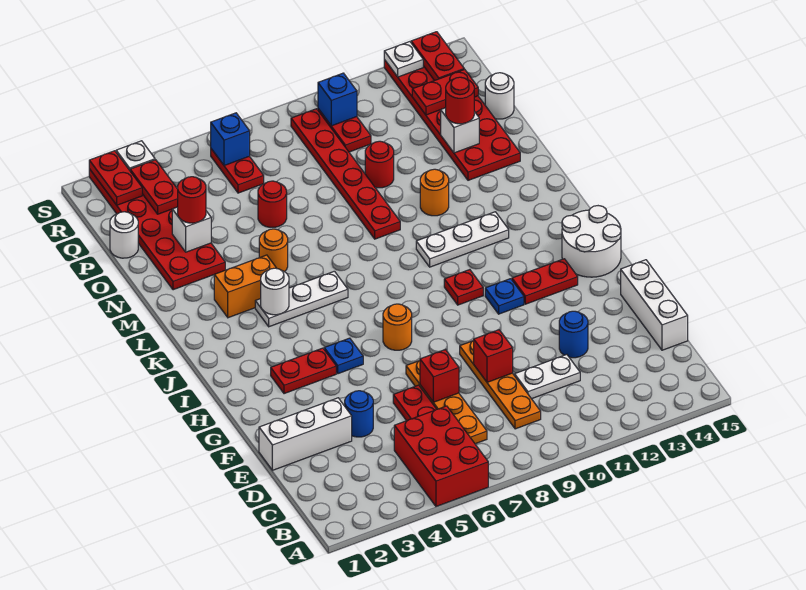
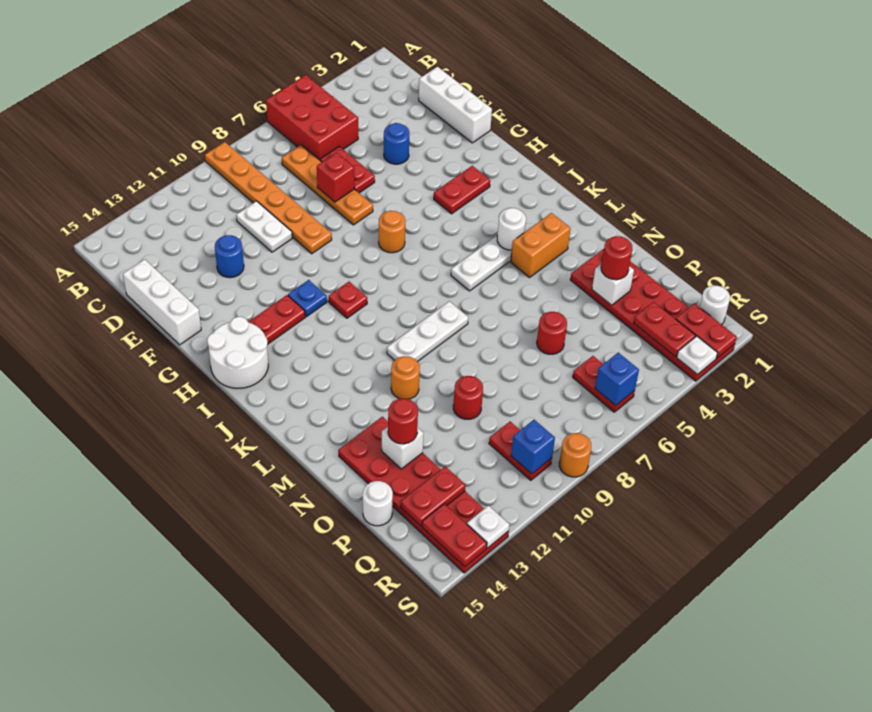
orange 1x4 plate [460,341,541,429] -> orange 1x6 plate [205,142,332,254]
white 1x2 plate [515,355,580,399] -> white 1x2 plate turned to [236,201,292,252]
white 1x3 brick [259,398,352,470] -> white 1x3 brick turned to [419,67,492,143]
red 1x1 brick [474,330,513,382] -> none
blue 1x1 plate [324,338,363,374] -> none
white 1x3 plate [416,212,509,267] -> white 1x3 plate moved to [387,301,468,362]
orange 1x1 round brick [259,229,288,272] -> orange 1x1 round brick moved to [559,433,591,477]
red 1x6 plate [291,109,400,239] -> none
white 1x1 round brick [110,212,138,258] -> white 1x1 round brick moved to [700,285,730,325]

